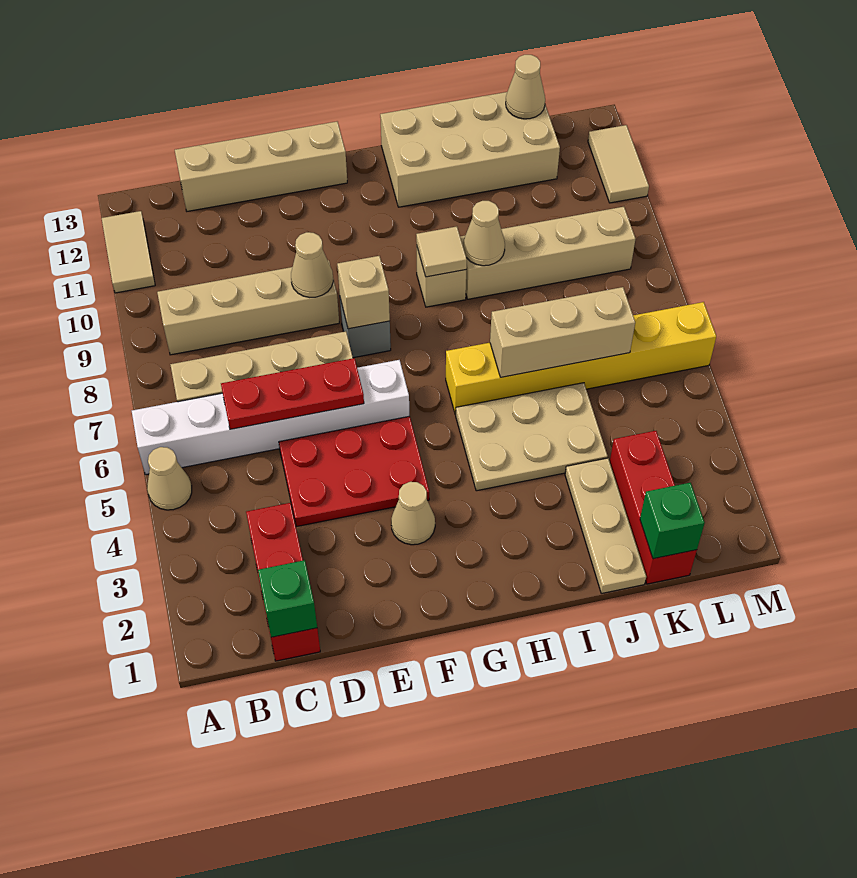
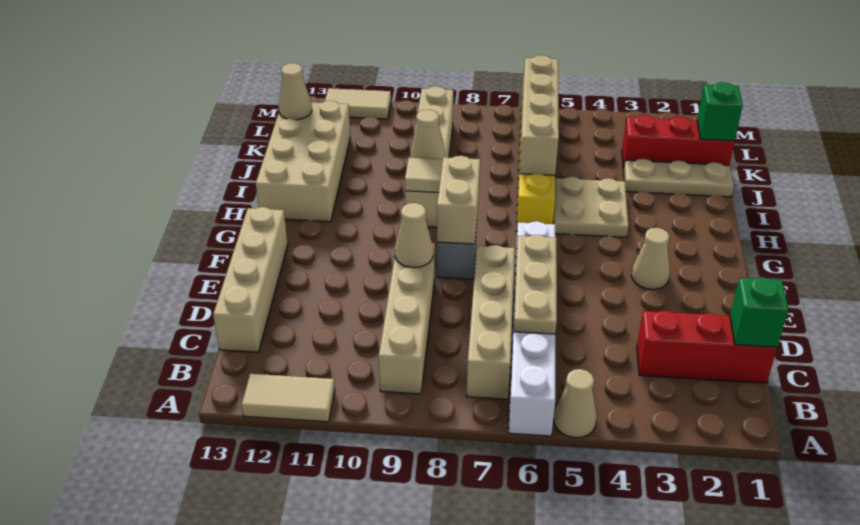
red 1x3 plate [221,358,364,429] -> tan 1x3 plate [514,235,557,334]
red 2x3 plate [279,416,429,527] -> none
tan 1x1 brick [337,256,390,329] -> tan 1x2 brick [437,156,480,244]
tan 2x3 plate [455,383,608,491] -> tan 2x2 plate [554,177,628,237]
tan 1x3 brick [490,287,635,377] -> tan 1x4 brick [520,55,559,175]

